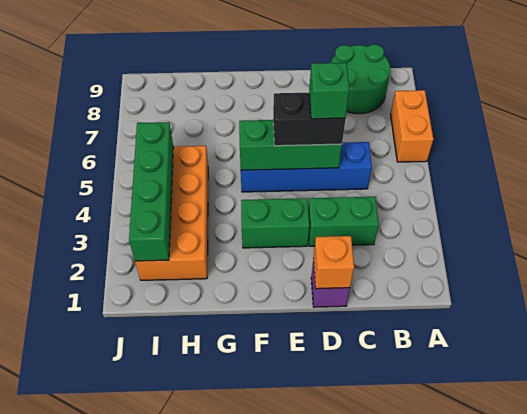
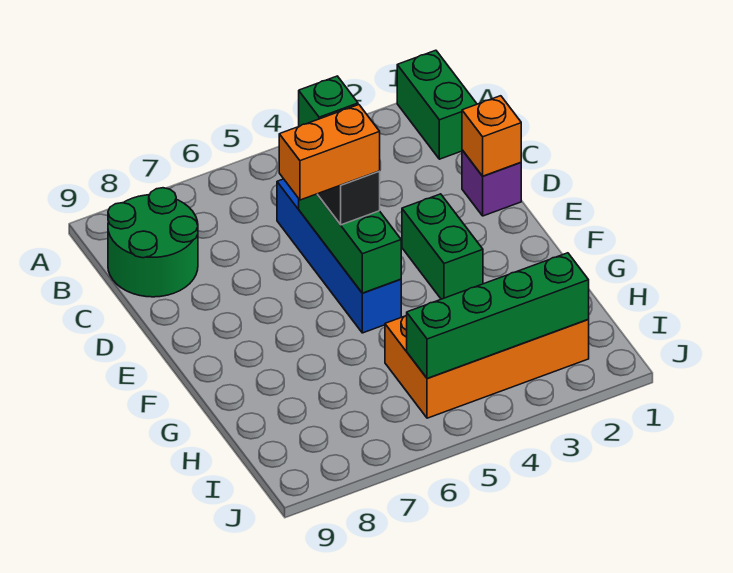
orange 1x2 brick [391,90,433,162] -> orange 1x2 brick moved to [279,105,380,200]
green 1x2 brick [308,197,379,246] -> green 1x2 brick moved to [397,50,477,159]

